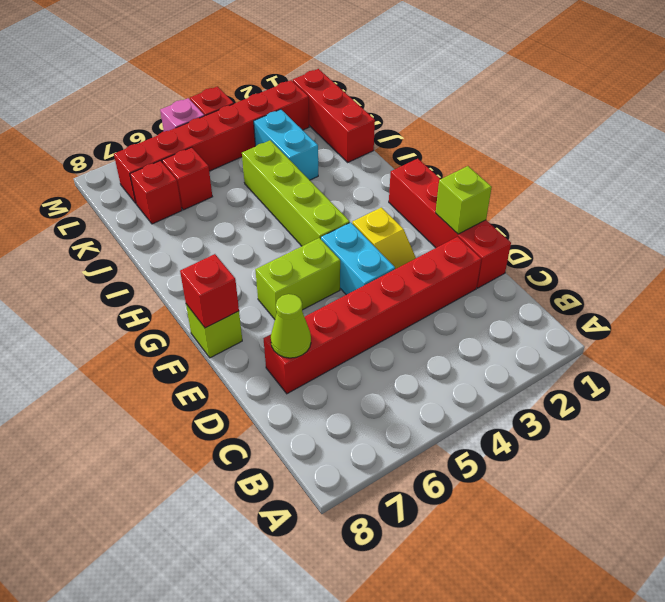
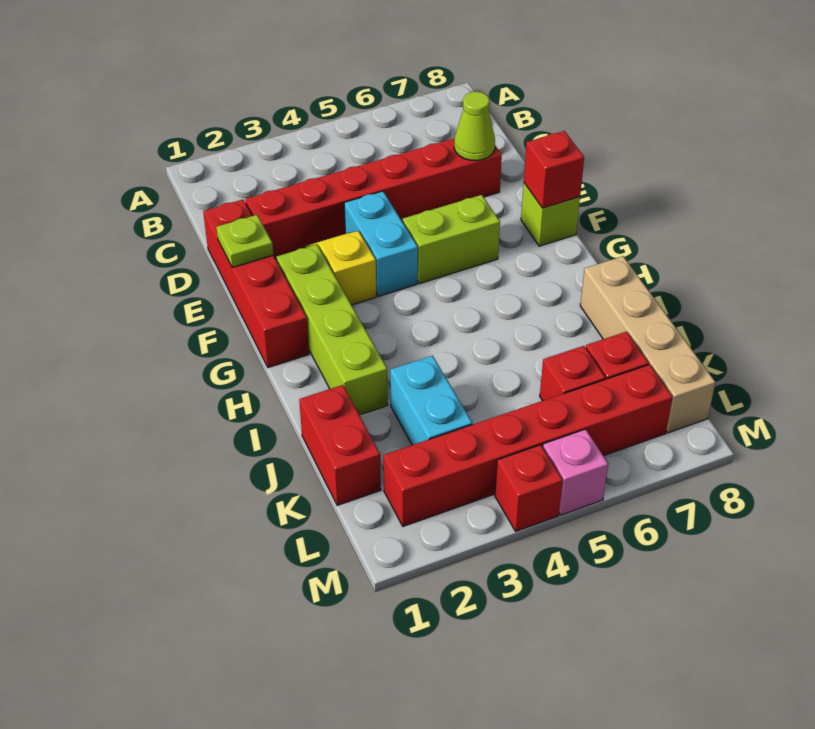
lime 1x1 brick [436,166,492,234] -> lime 1x1 plate [216,215,273,267]
lime 1x4 brick [242,140,350,246] -> lime 1x4 brick moved to [276,244,388,415]
none -> tan 1x4 brick [580,256,715,433]
red 1x3 brick [293,69,375,162] -> red 1x2 brick [299,385,381,505]

